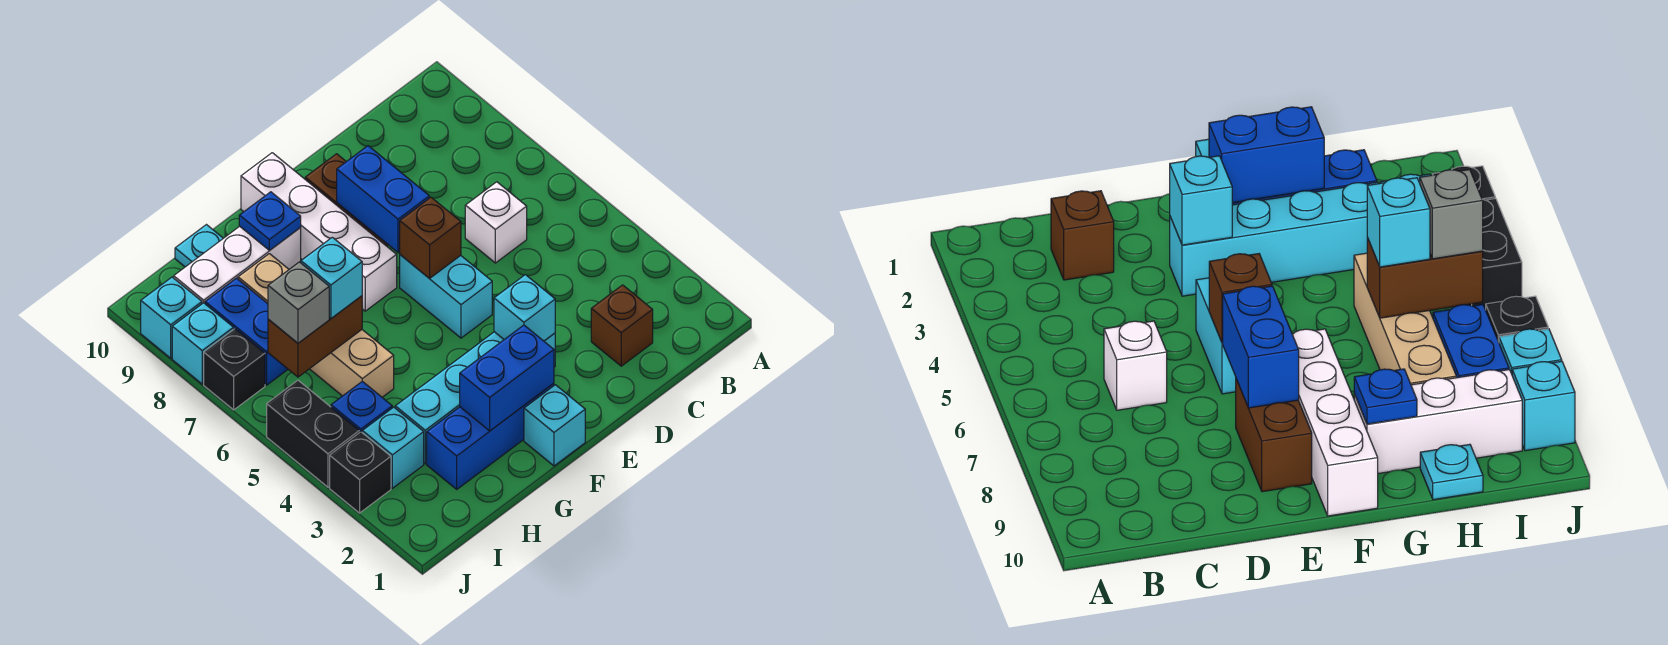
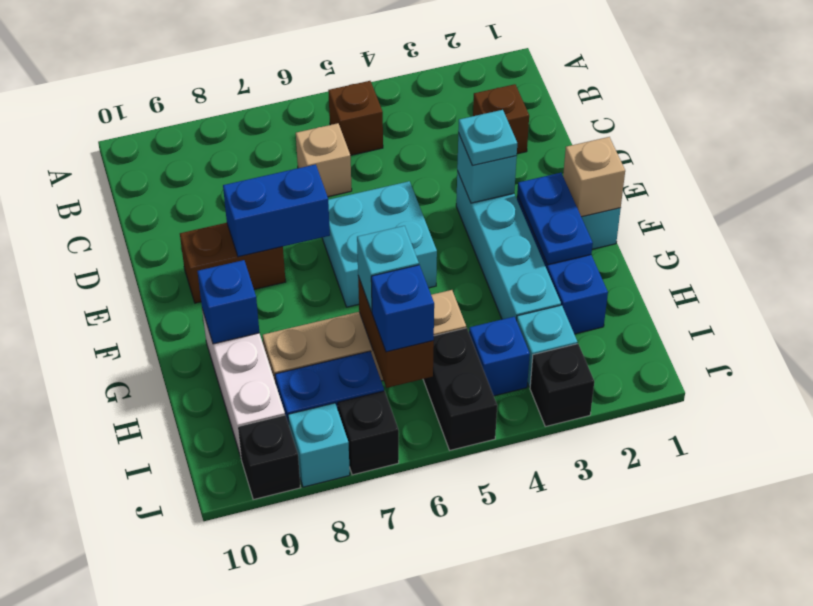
white 1x1 brick [465,182,527,263] -> tan 1x1 brick [296,123,352,197]
cyan 1x2 brick [400,255,492,338] -> cyan 2x2 brick [322,181,437,307]
brown 1x1 brick [400,197,461,279] -> brown 1x1 brick moved to [328,81,383,155]
none -> tan 1x1 brick [563,137,625,217]
blue 1x2 brick [460,325,554,431] -> blue 1x2 plate [517,173,593,265]
white 1x4 brick [241,153,397,311] -> none
blue 1x1 plate [239,192,301,250] -> blue 1x1 brick [197,260,259,344]
cyan 1x1 plate [175,225,223,267] -> cyan 1x1 plate moved to [458,110,517,165]
grey 1x1 brick [268,262,329,343] -> blue 1x1 brick [371,265,434,352]
black 1x2 brick [267,380,359,487] -> black 1x2 brick turned to [423,328,497,450]
cyan 1x1 brick [141,277,202,358] -> black 1x1 brick [238,415,300,500]

